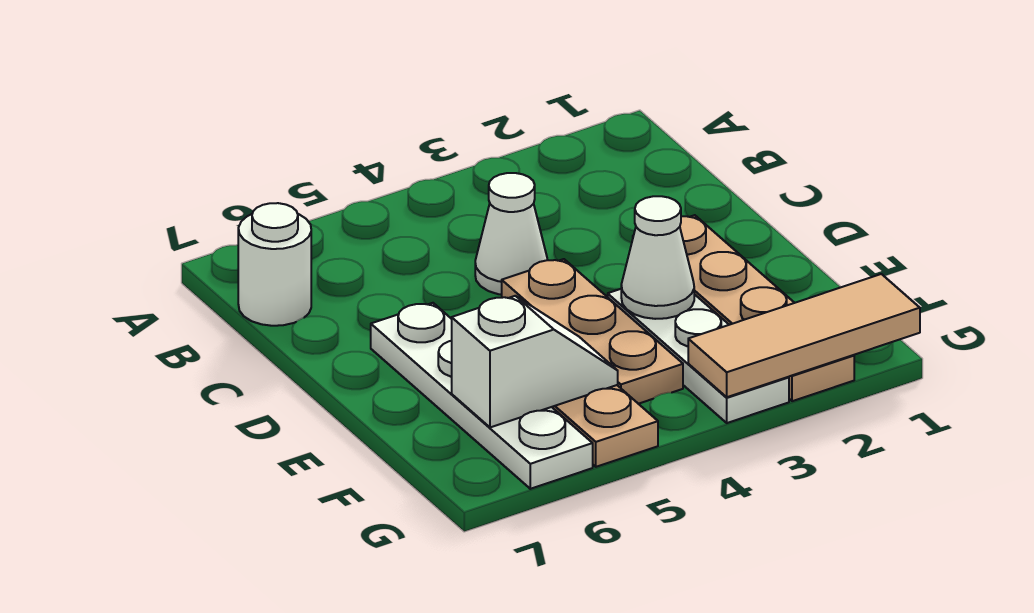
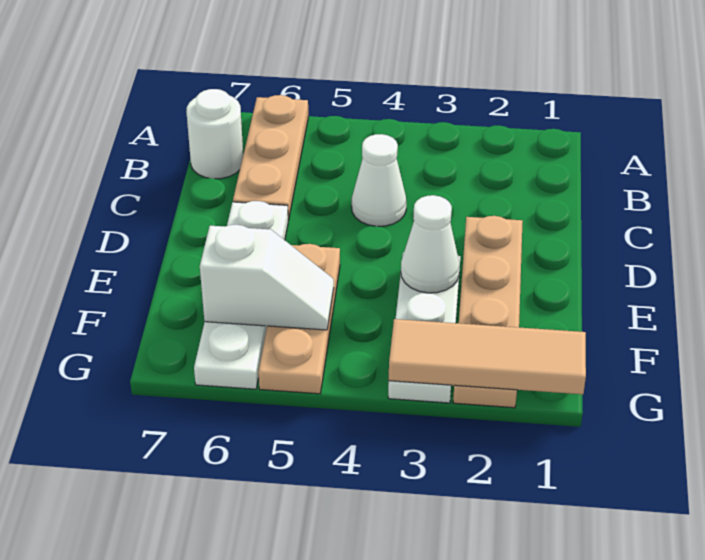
tan 1x3 plate [502,259,683,404] -> tan 1x3 plate moved to [233,95,308,221]

